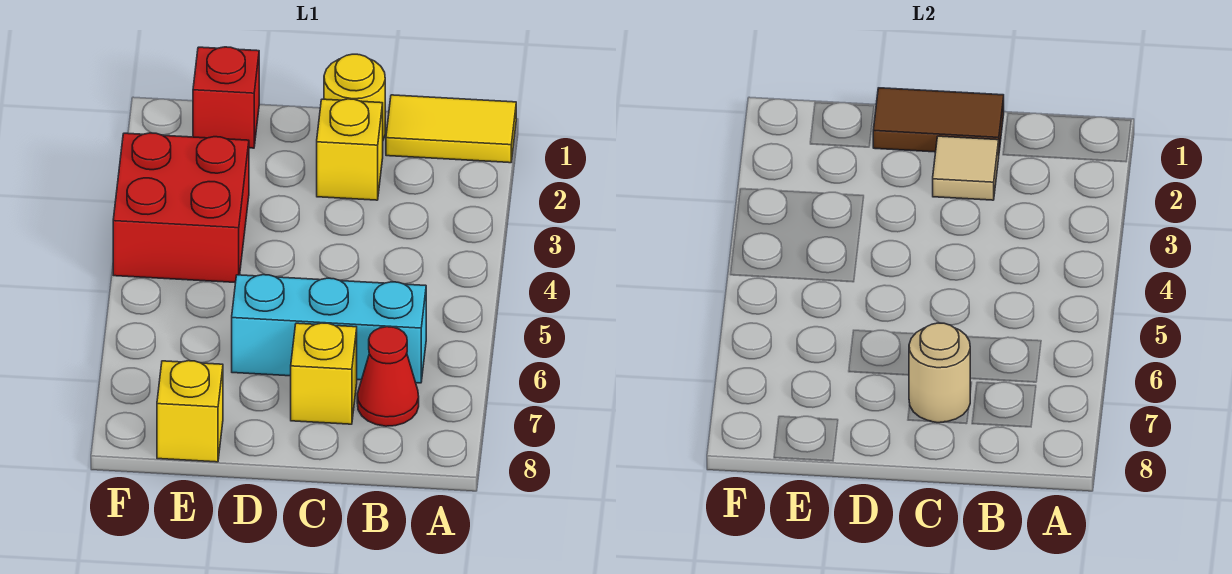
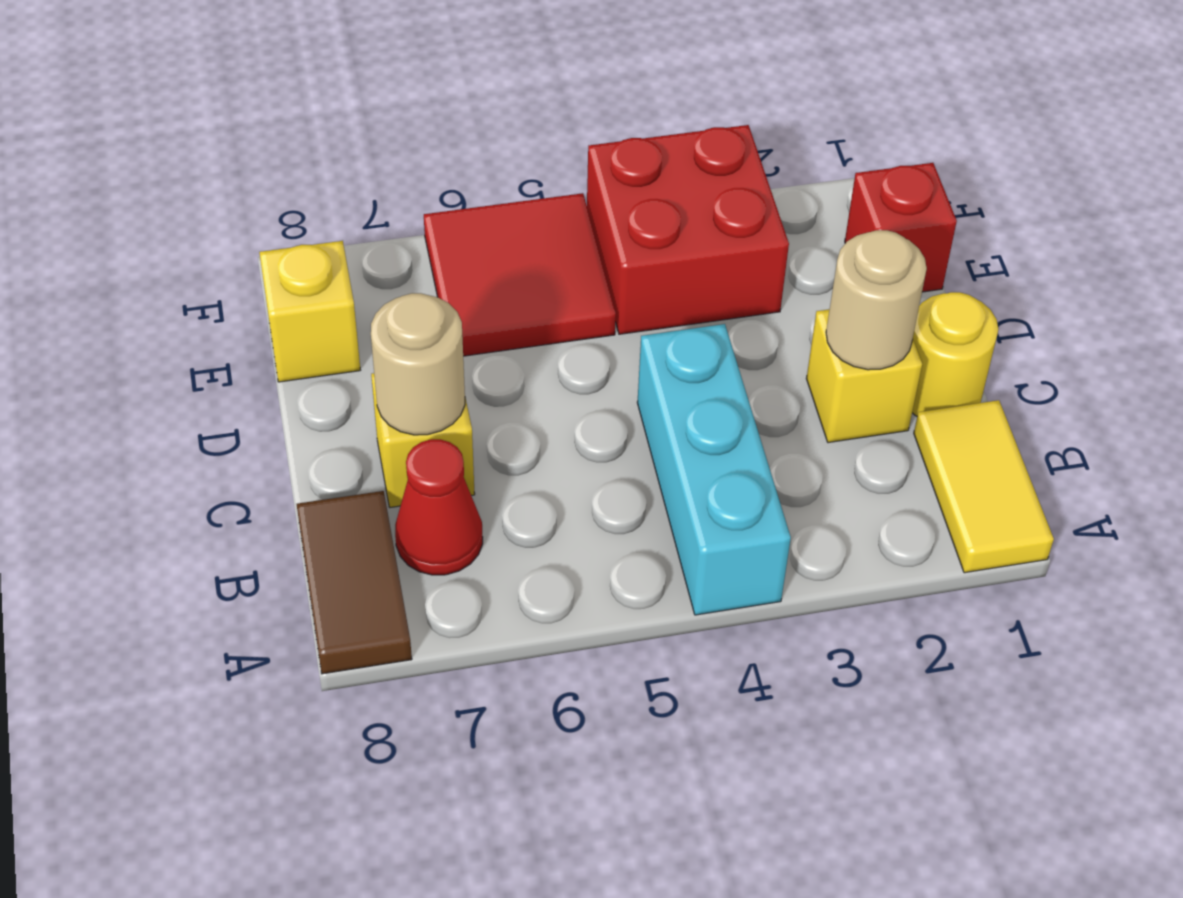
cyan 1x3 brick [232,275,426,383] -> cyan 1x3 brick moved to [637,324,791,615]
brown 1x2 tile [873,88,1004,152] -> brown 1x2 tile moved to [297,491,412,674]
tan 1x1 tile [933,136,999,200] -> tan 1x1 round brick [826,230,927,370]
none -> red 2x2 tile [424,193,616,356]

